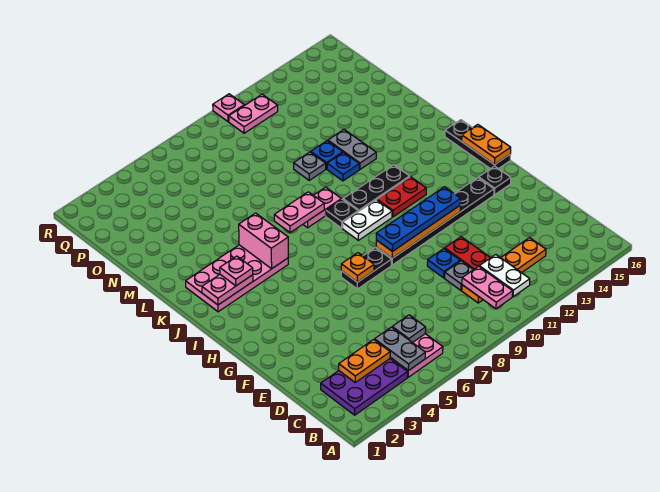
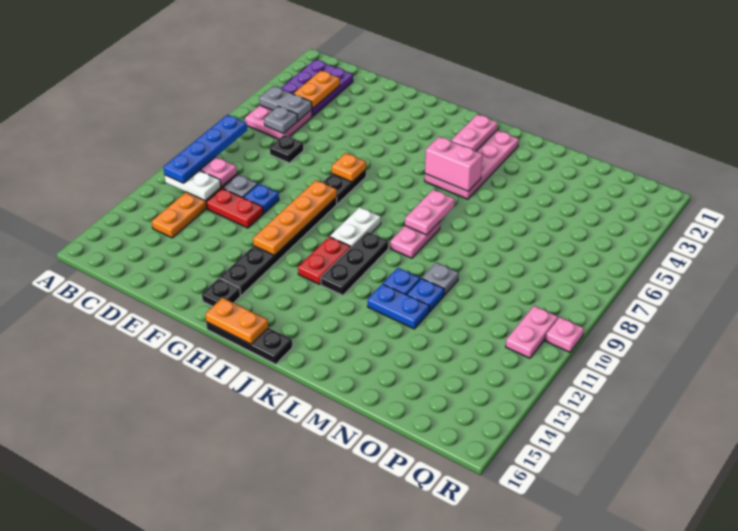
blue 1x4 plate [376,187,461,251] -> blue 1x4 plate moved to [163,115,247,183]
pink 1x1 plate [220,256,253,286] -> none
black 1x1 plate [326,199,358,228] -> black 1x1 plate moved to [270,135,304,163]
grey 1x2 plate [328,130,376,169] -> blue 1x2 plate [368,284,429,329]

